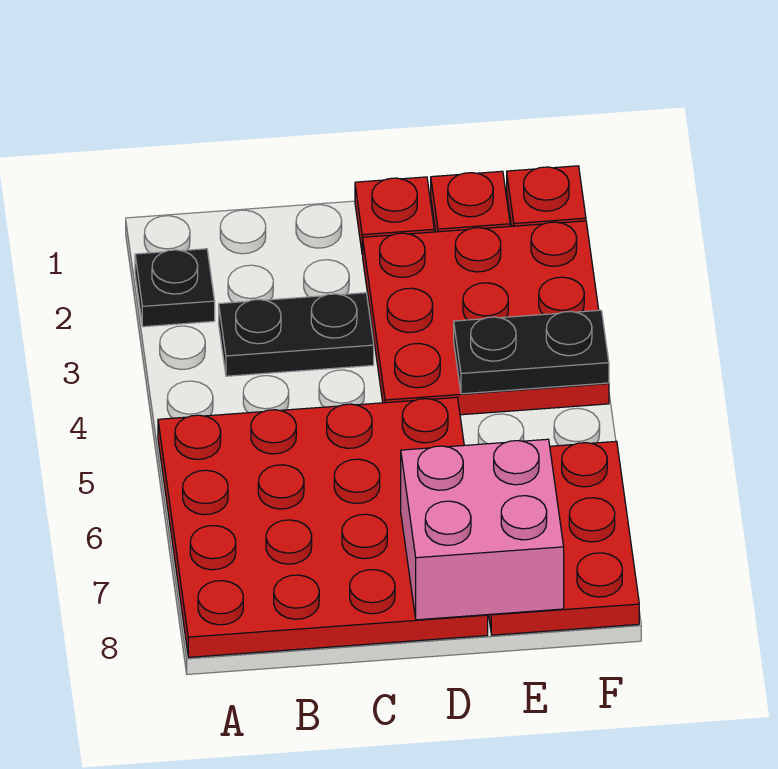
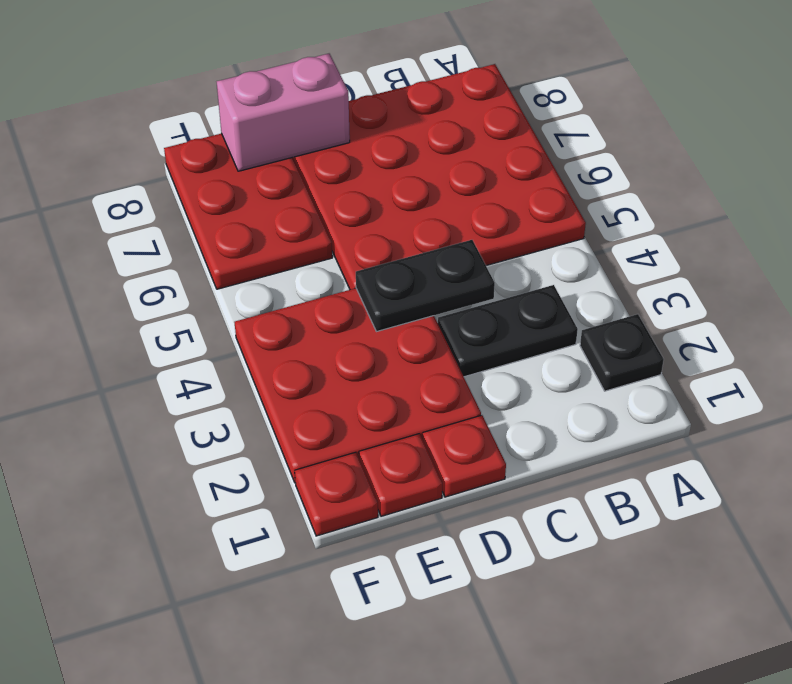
pink 2x2 brick [401,439,564,620] -> pink 1x2 brick [217,54,350,171]
black 1x2 plate [454,310,609,394] -> black 1x2 plate moved to [356,240,495,332]

